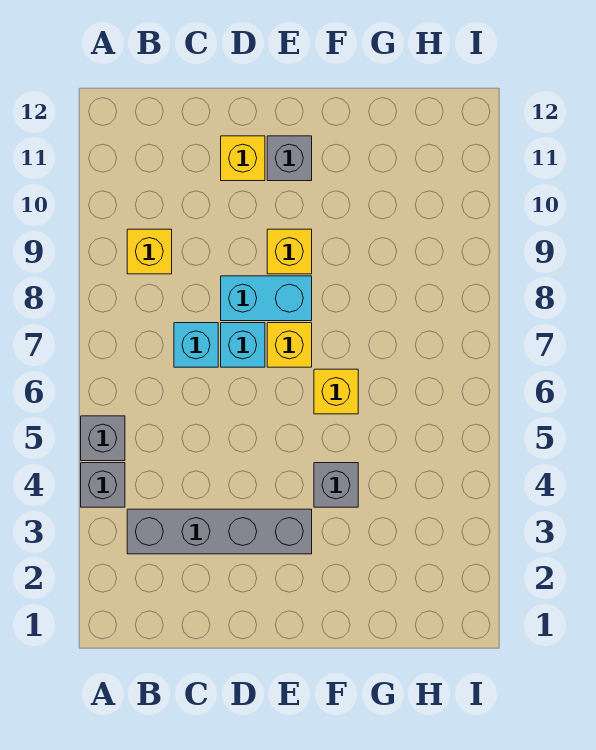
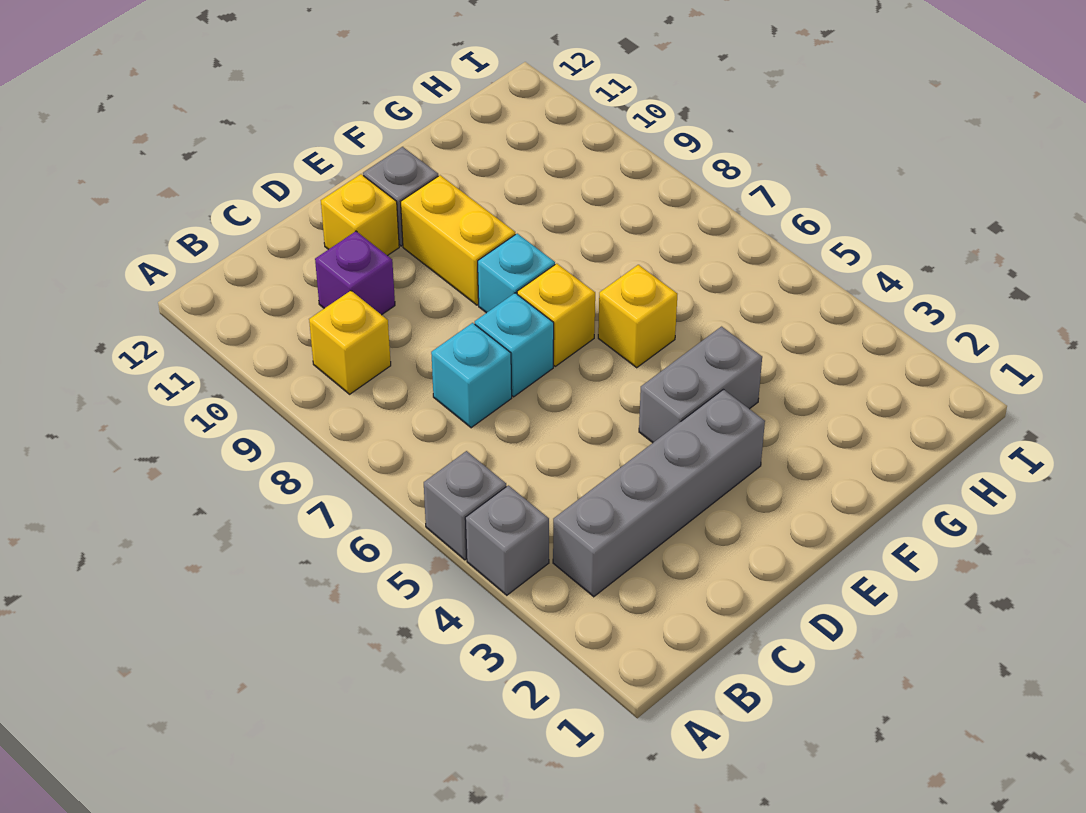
none -> purple 1x1 brick [315,231,395,315]
cyan 1x2 brick [221,276,312,321] -> cyan 1x1 brick [478,234,555,313]
yellow 1x1 brick [267,229,312,274] -> yellow 1x2 brick [401,175,515,305]
grey 1x1 brick [314,463,358,507] -> grey 1x2 brick [639,327,762,443]

